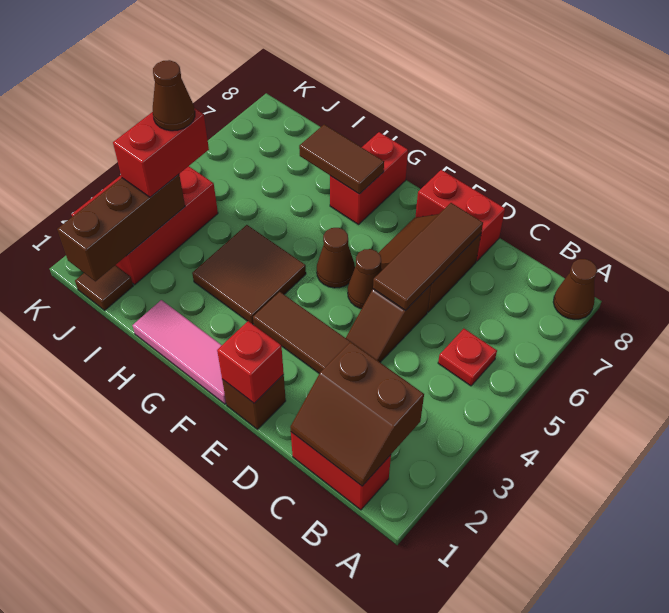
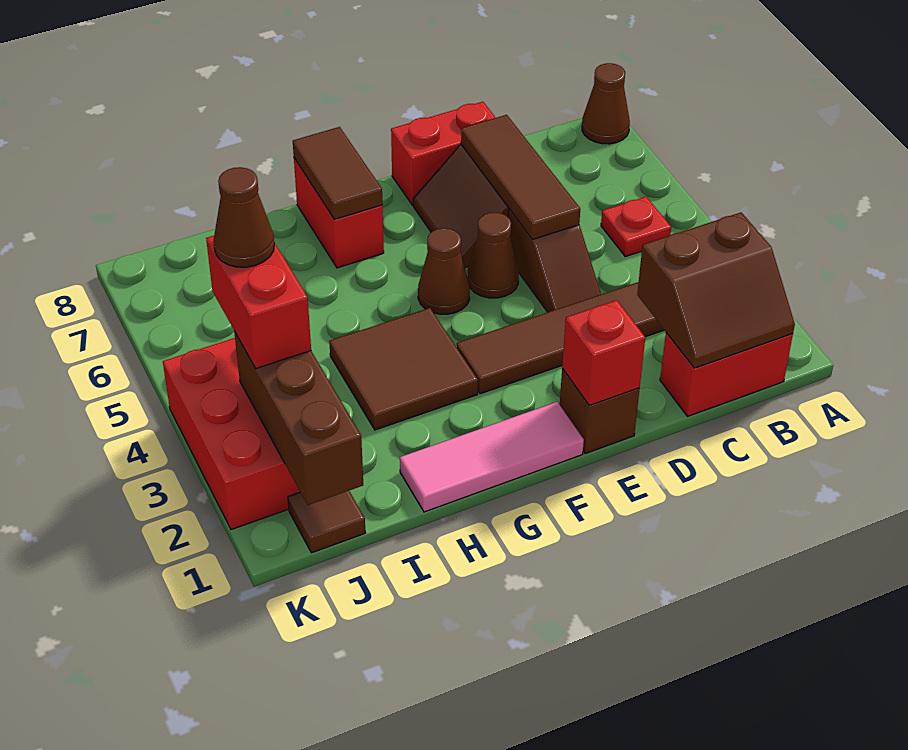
brown 1x2 tile [299,124,384,194] -> brown 1x2 tile turned to [293,127,382,219]

